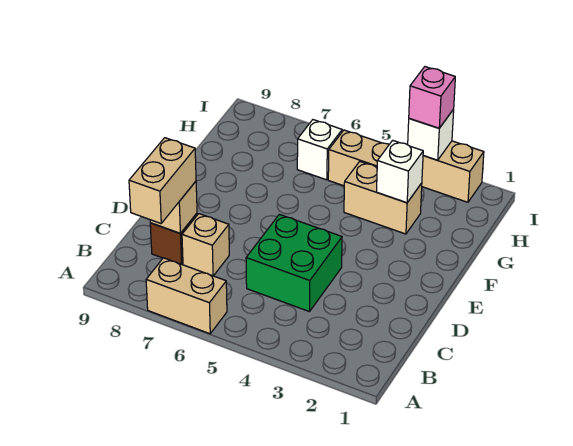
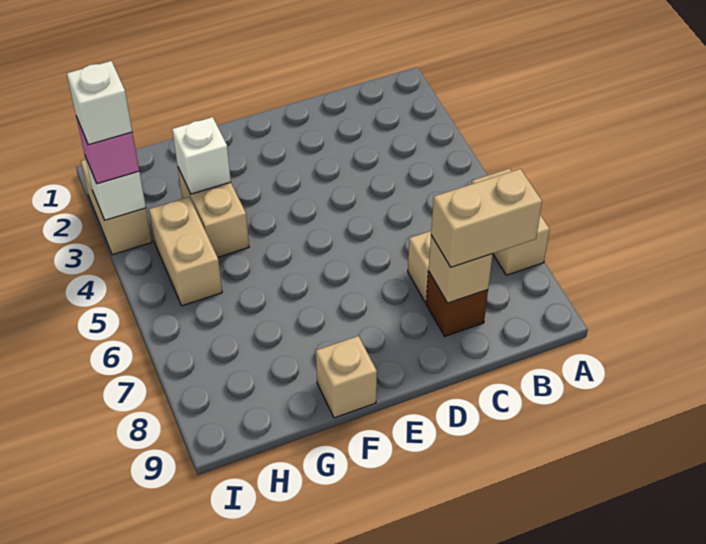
green 2x2 brick [246,214,342,312] -> none
none -> tan 1x1 brick [316,336,377,418]
white 1x1 brick [297,120,342,180] -> white 1x1 brick moved to [67,61,132,145]

